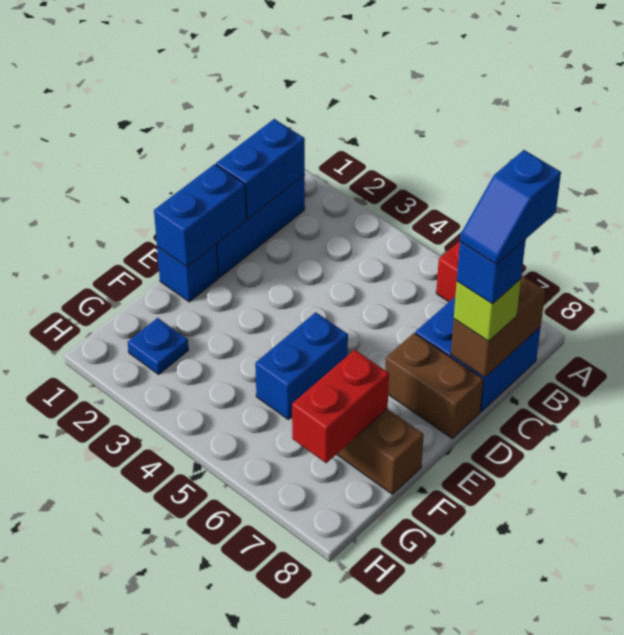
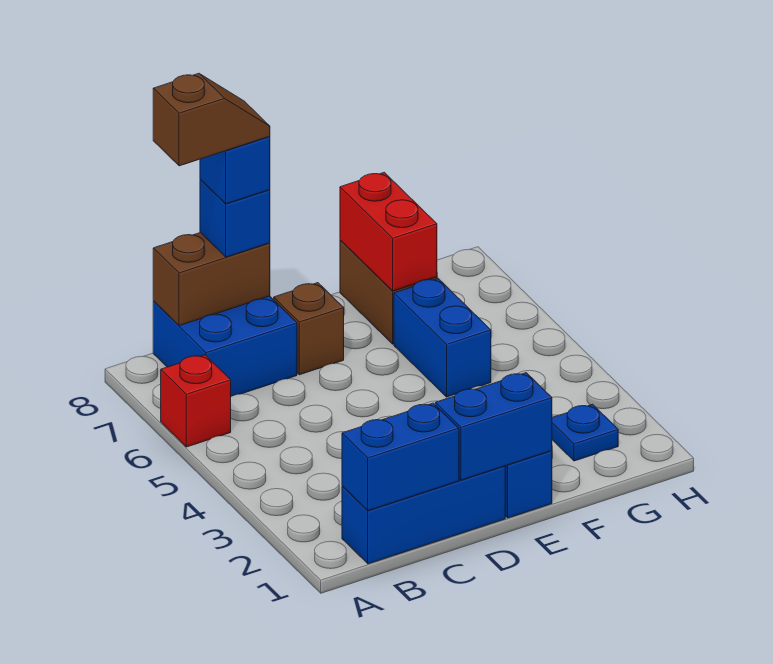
blue 1x2 slope [460,150,561,265] -> brown 1x2 slope [153,73,270,166]
lime 1x1 brick [454,279,521,341] -> blue 1x1 brick [200,180,270,257]
brown 1x2 brick [385,333,483,438] -> brown 1x1 brick [274,283,344,375]
blue 1x2 brick [255,312,348,419] -> blue 1x2 brick turned to [394,279,491,397]
red 1x2 brick [292,350,389,463] -> red 1x2 brick turned to [340,172,437,291]

